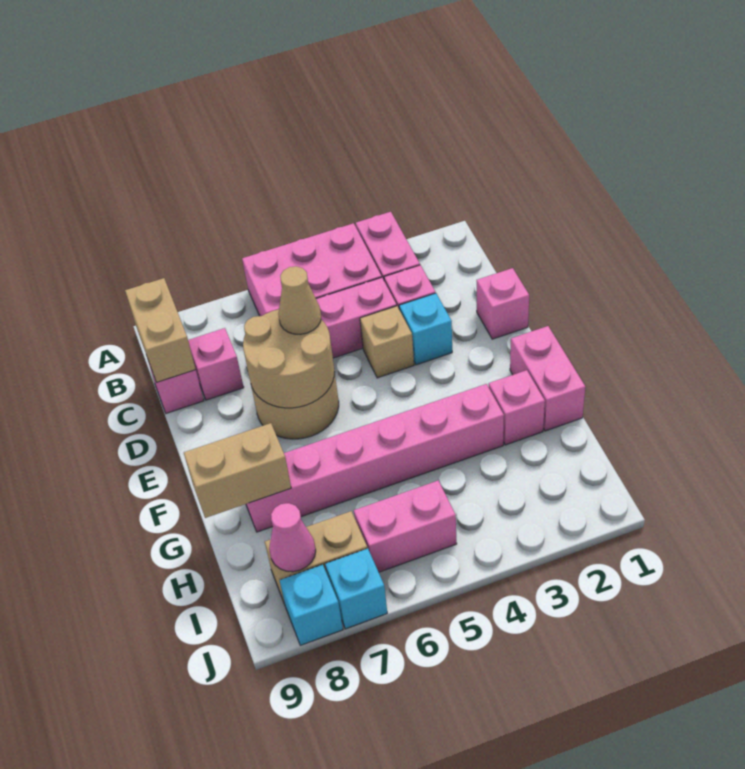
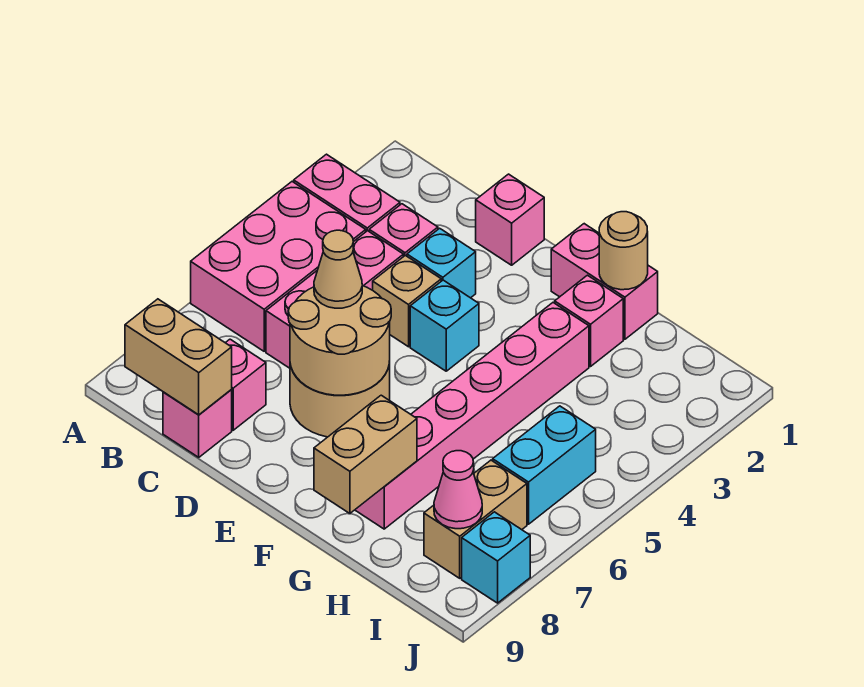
none -> tan 1x1 round brick [599,212,648,290]
pink 1x2 brick [354,481,457,572] -> cyan 1x2 brick [493,406,596,524]
cyan 1x1 brick [325,548,387,629] -> cyan 1x1 brick moved to [410,280,479,371]

